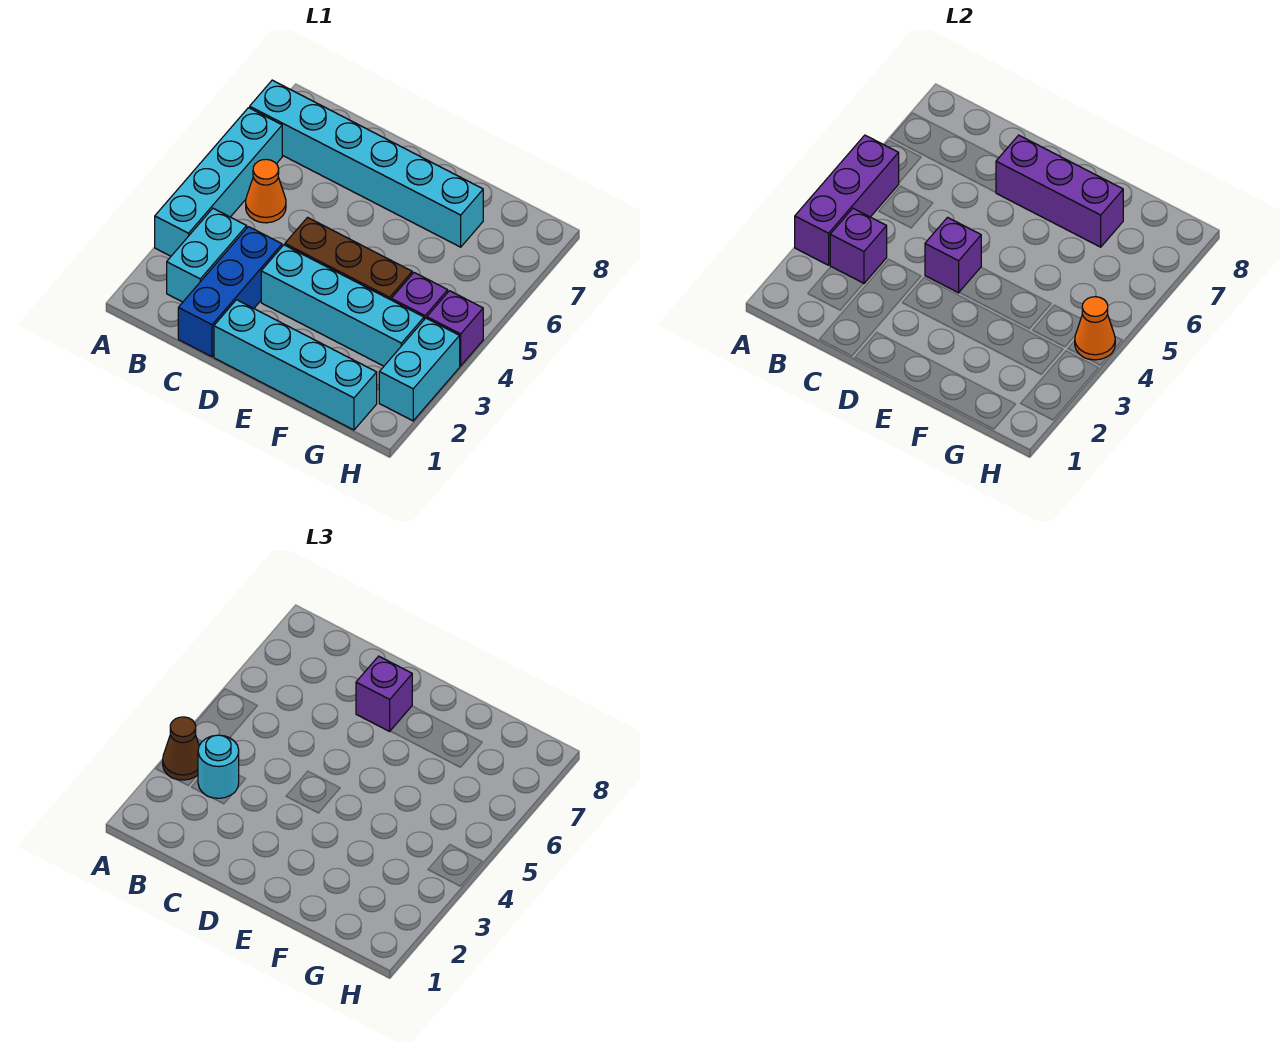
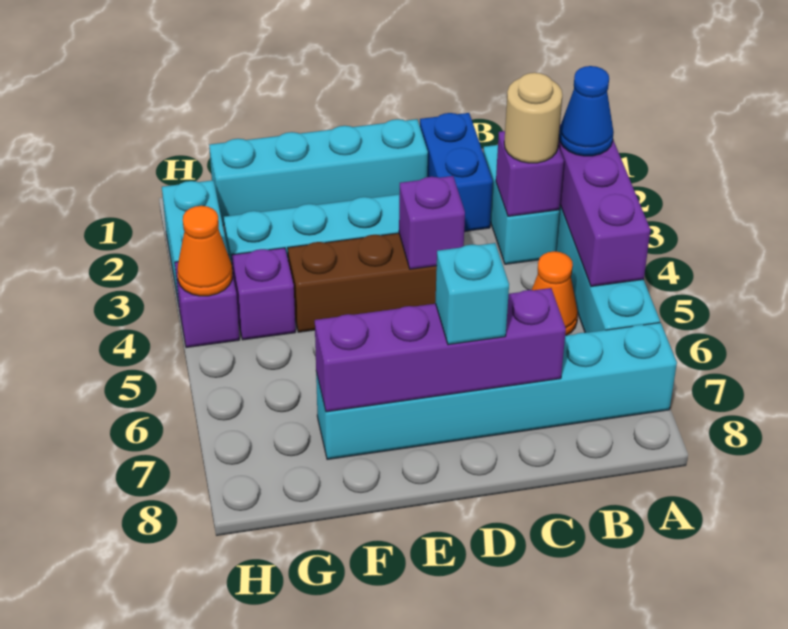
brown 1x1 cone [163,717,199,780] -> blue 1x1 cone [559,66,614,156]
cyan 1x1 round brick [198,735,239,798] -> tan 1x1 round brick [504,73,562,163]
blue 1x3 brick [178,227,282,357] -> blue 1x2 brick [420,113,493,231]
purple 1x3 brick [996,135,1123,247] -> purple 1x4 brick [315,288,566,412]
purple 1x1 brick [356,656,412,731] -> cyan 1x1 brick [435,243,509,345]

